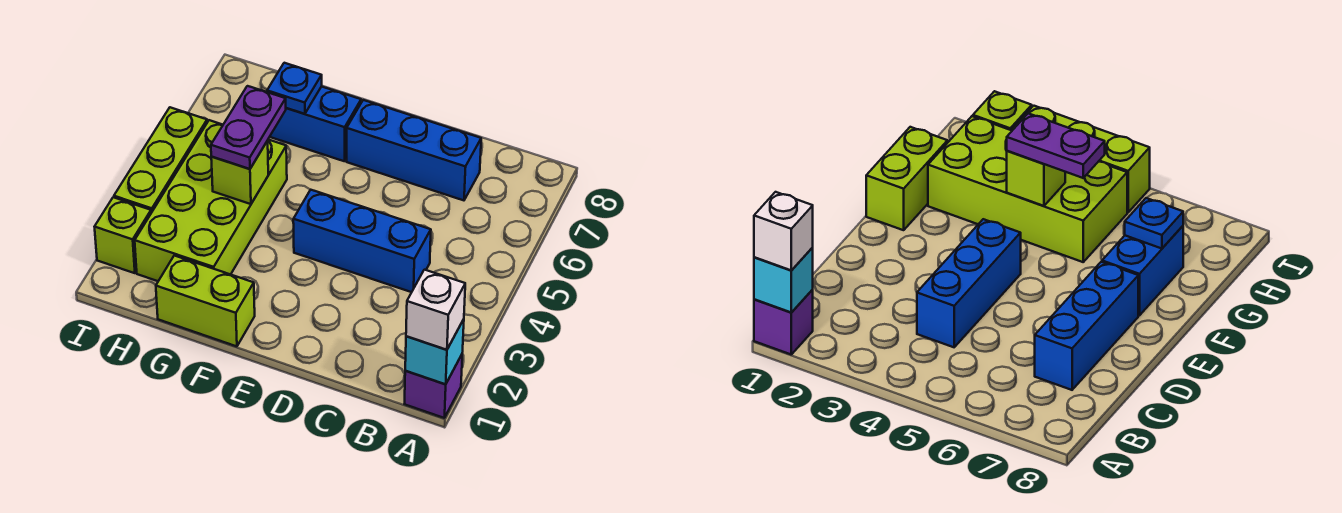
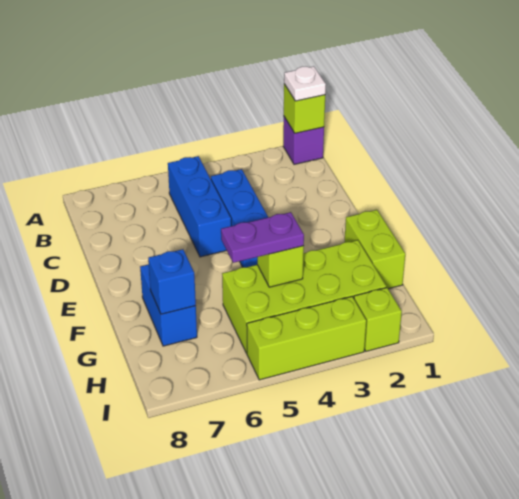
cyan 1x1 brick [405,319,464,384] -> lime 1x1 brick [284,84,325,133]
white 1x1 brick [406,270,465,350] -> white 1x1 plate [284,66,326,101]
blue 1x3 brick [347,100,481,200] -> blue 1x3 brick moved to [168,156,231,257]
blue 1x1 plate [267,63,322,114] -> blue 1x1 brick [148,249,196,314]

